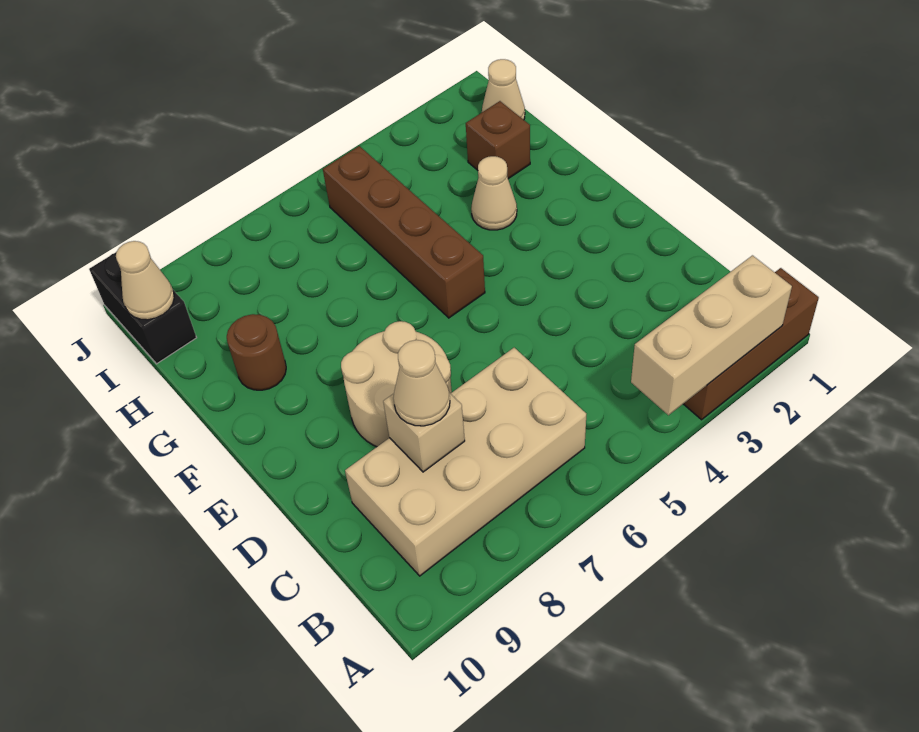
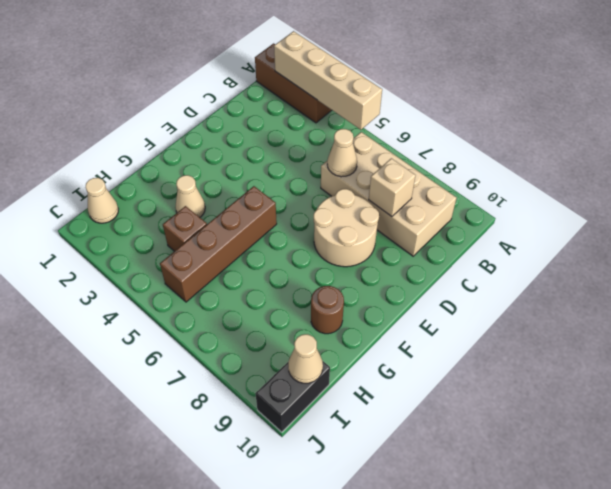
tan 1x3 brick [631,255,792,415] -> tan 1x4 brick [274,31,382,130]
tan 1x1 cone [393,340,450,426] -> tan 1x1 cone moved to [327,129,357,177]
brown 1x1 brick [466,101,530,179] -> brown 1x1 brick moved to [163,206,207,251]

